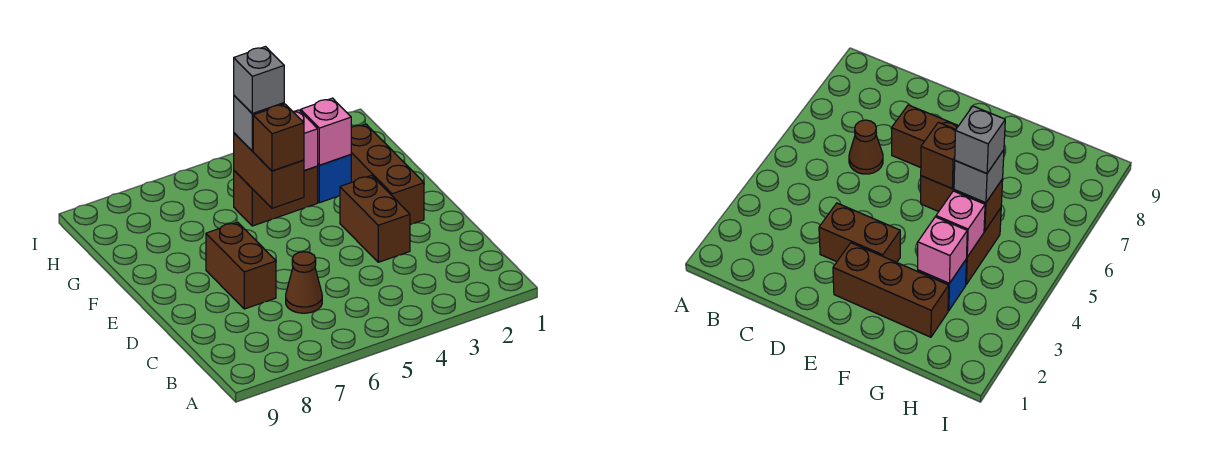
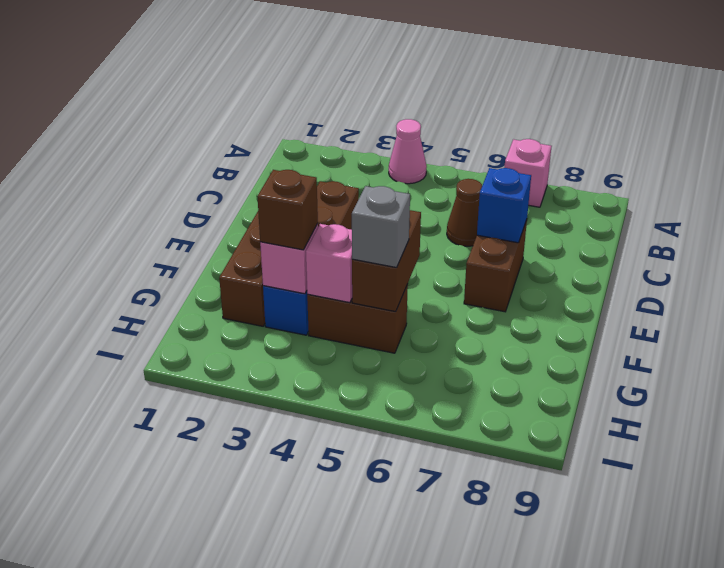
none -> pink 1x1 cone [389,119,427,184]
none -> pink 1x1 brick [504,139,552,207]
none -> blue 1x1 brick [477,168,531,243]
brown 1x1 brick [253,104,304,171] -> brown 1x1 brick moved to [257,170,318,250]
grey 1x1 brick [234,47,284,114] -> none

